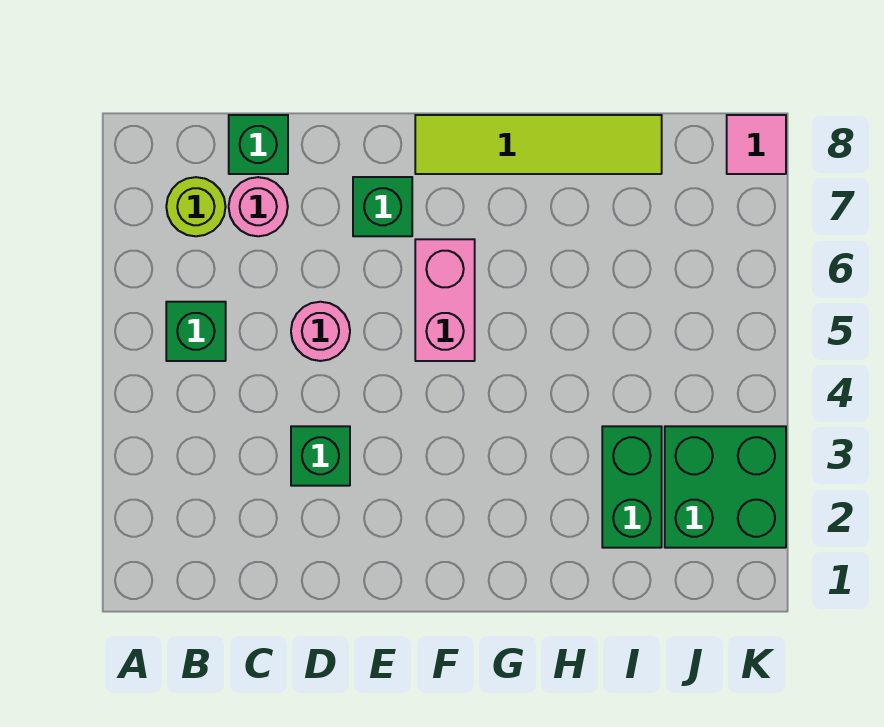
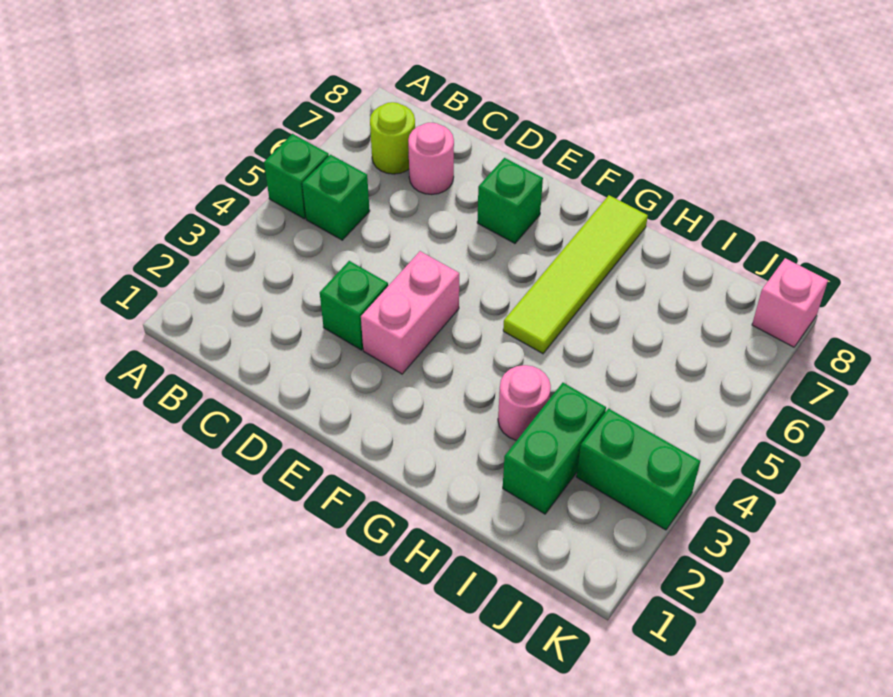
green 1x1 brick [229,115,288,174] -> green 1x1 brick moved to [264,134,329,219]
pink 1x1 round brick [291,302,350,361] -> pink 1x1 round brick moved to [498,365,551,440]
pink 1x2 brick [415,239,475,361] -> pink 1x2 brick moved to [361,251,459,374]
lime 1x4 tile [415,115,662,174] -> lime 1x4 tile turned to [503,195,648,354]
green 2x2 brick [665,426,786,548] -> green 1x2 brick [576,409,700,530]
pink 1x1 tile [727,115,786,174] -> pink 1x1 brick [752,258,828,347]

